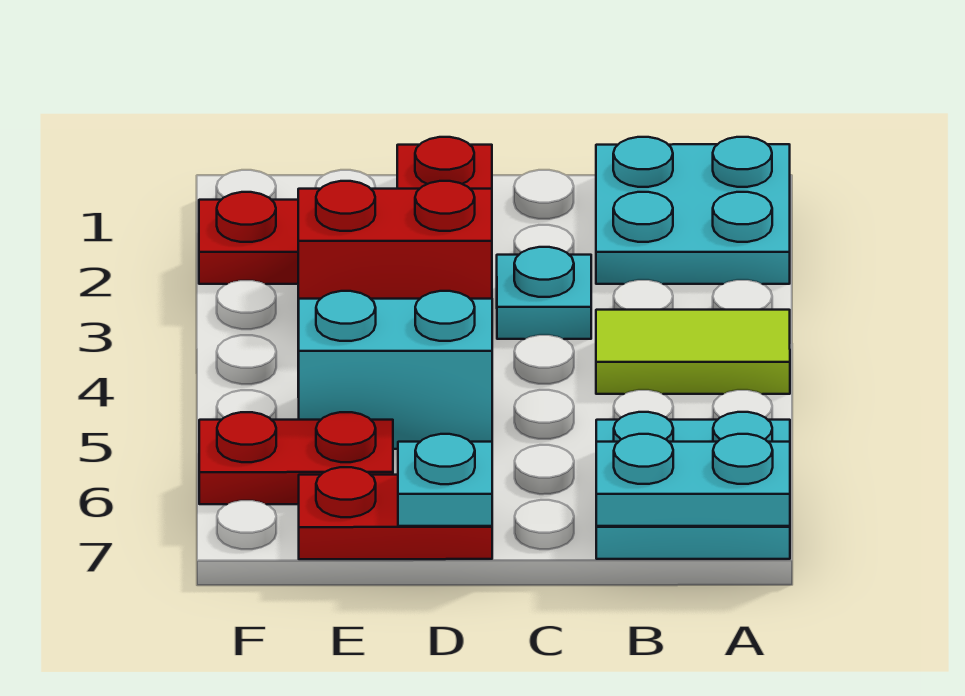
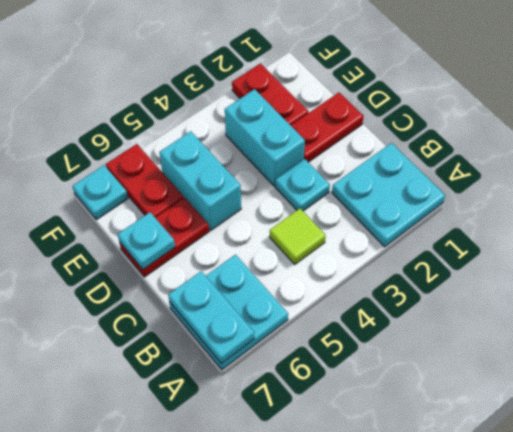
lime 1x2 tile [596,310,790,394] -> lime 1x1 tile [270,209,326,264]
red 1x2 brick [298,181,492,299] -> cyan 1x2 brick [225,89,305,186]
red 1x2 plate [299,467,492,559] -> red 1x2 plate turned to [120,198,209,277]
none -> cyan 1x1 plate [72,165,128,220]

